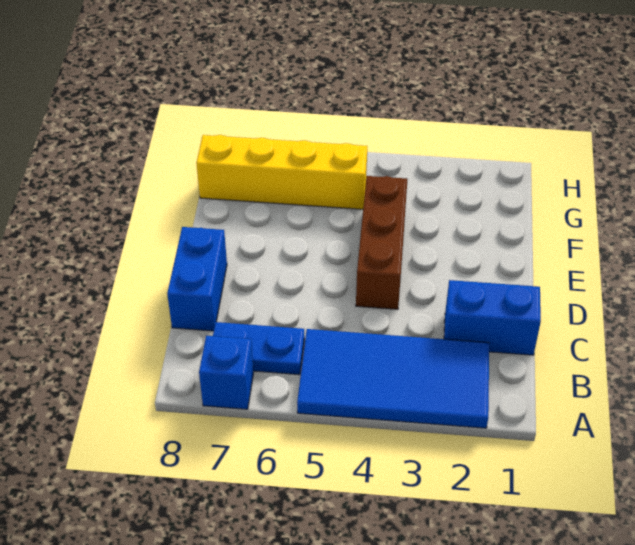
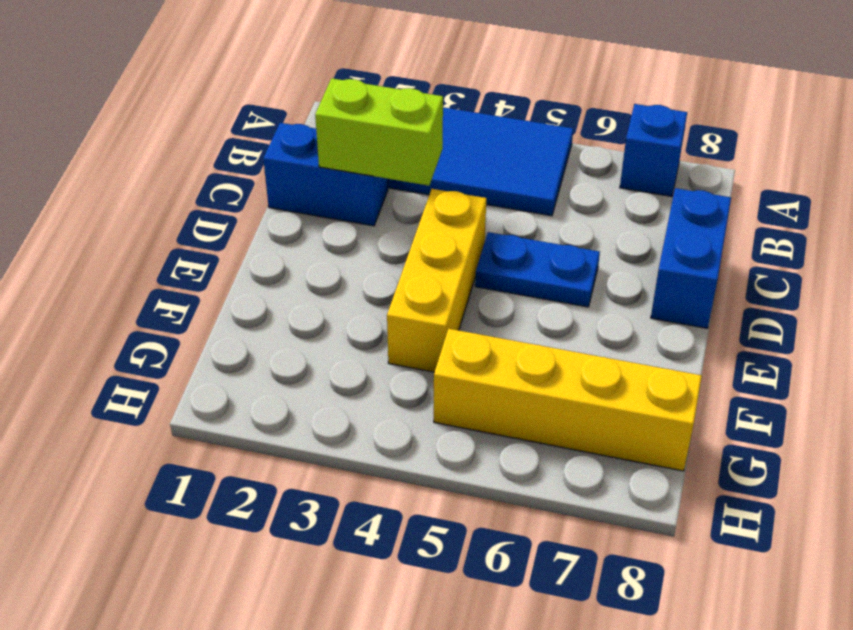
blue 1x2 plate [213,322,305,375] -> blue 1x2 plate moved to [475,232,600,307]
none -> lime 1x2 brick [315,78,443,186]
brown 1x3 brick [356,176,407,309] -> yellow 1x3 brick [387,189,486,372]

